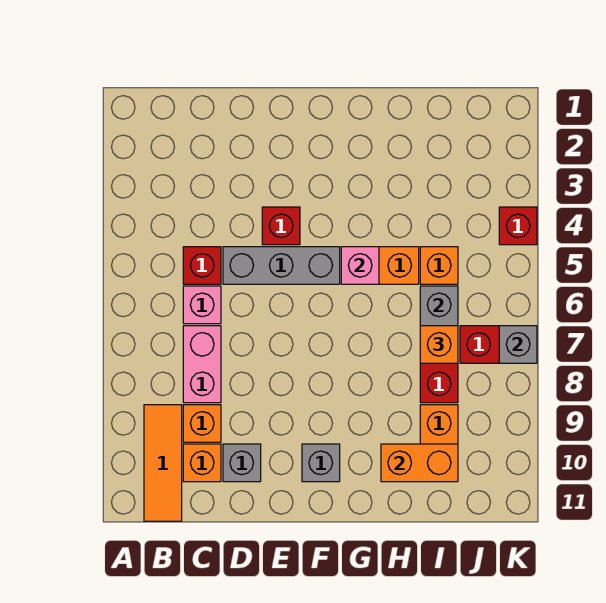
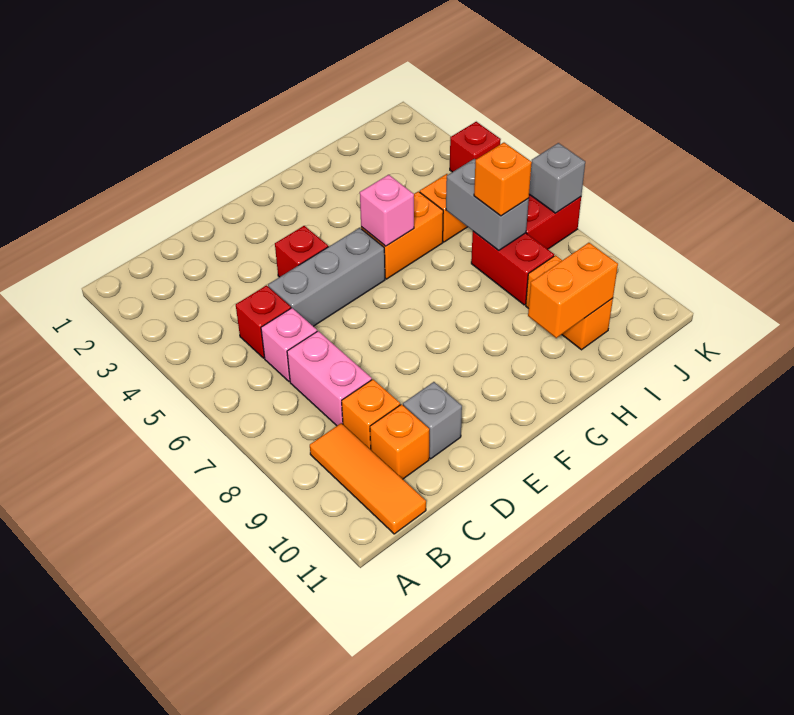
grey 1x1 brick [302,444,340,482] -> none

